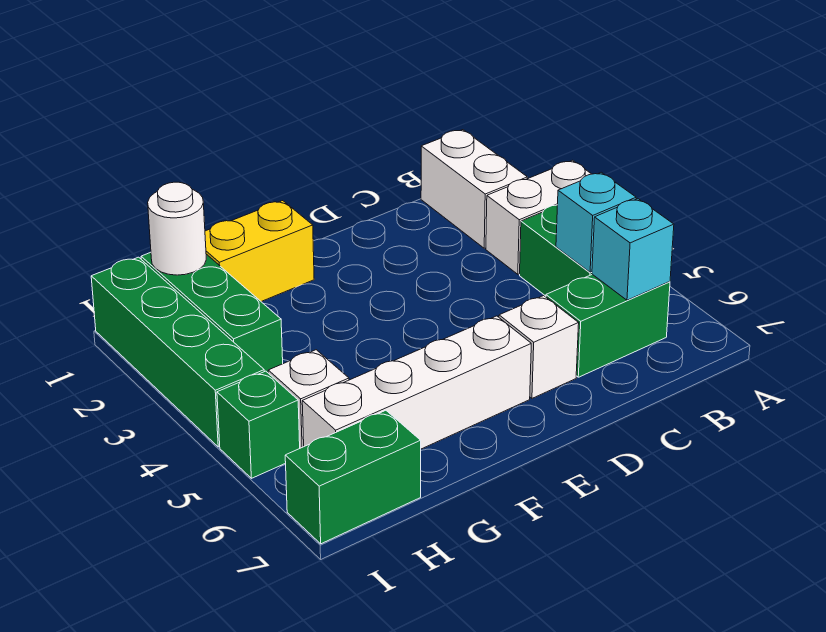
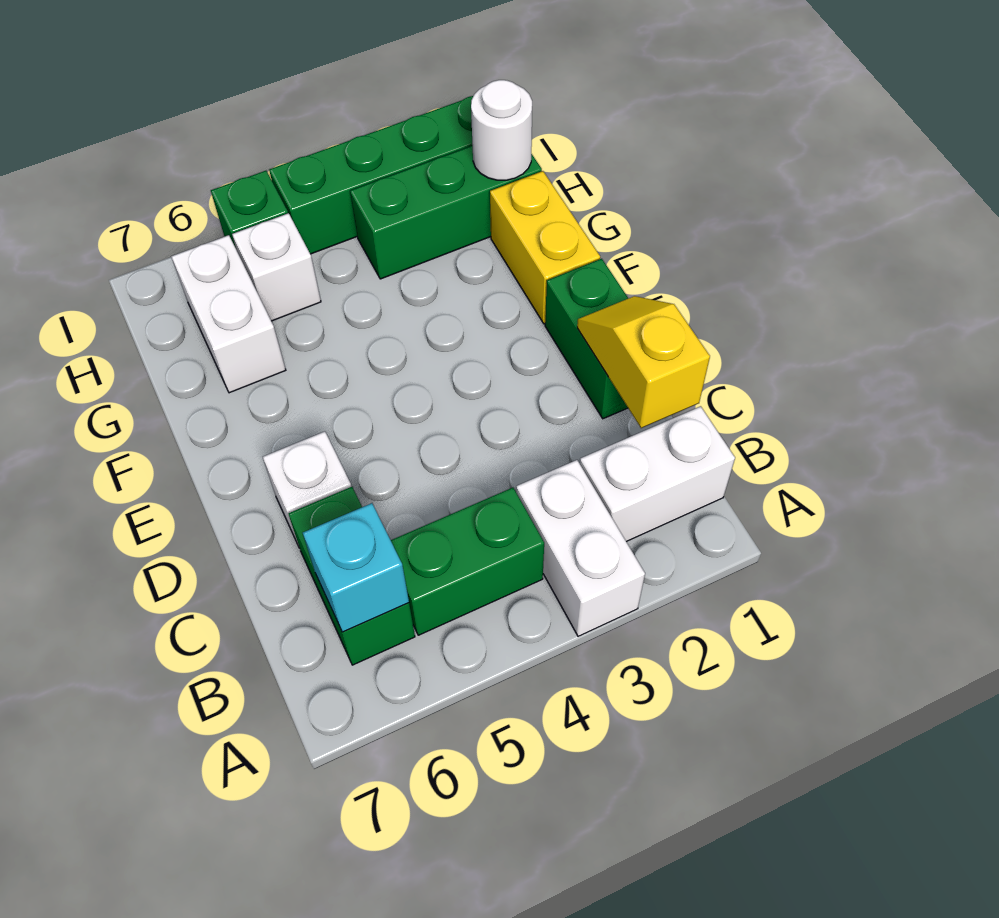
cyan 1x1 brick [556,172,636,272] -> none
none -> yellow 1x2 slope [577,296,710,428]
white 1x4 brick [302,316,531,449] -> white 1x2 brick [171,235,286,393]
green 1x2 brick [285,410,421,544] -> green 1x2 brick moved to [545,259,628,419]

